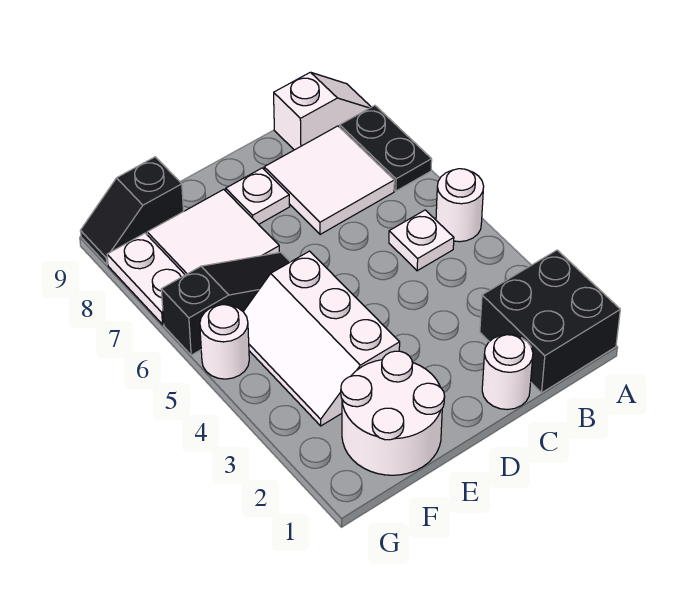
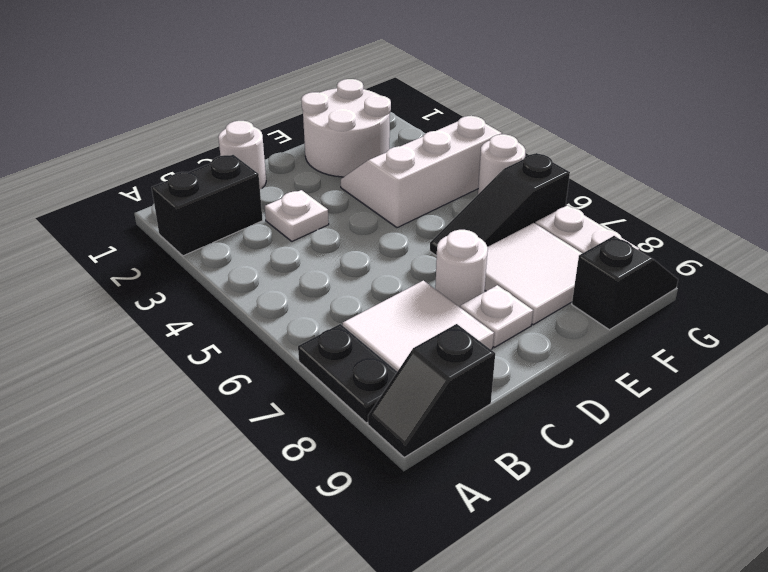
black 2x2 brick [480,250,620,393] -> black 1x2 brick [151,155,263,256]
white 1x1 round brick [436,169,484,242] -> white 1x1 round brick moved to [435,230,488,307]
white 1x2 slope [274,72,371,150] -> black 1x2 slope [368,324,495,457]
white 1x1 plate [389,210,454,271] -> white 1x1 plate moved to [265,190,329,241]
white 2x3 slope [243,251,400,426] -> white 2x3 slope turned to [341,116,502,228]

